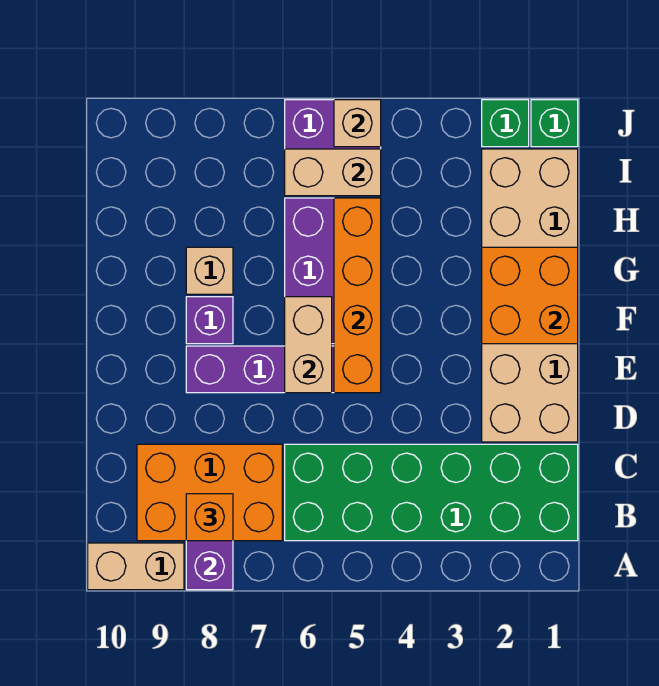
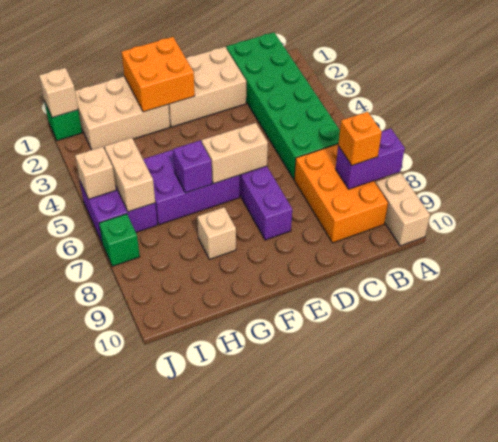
orange 1x4 brick [334,198,381,393] -> none
purple 1x1 brick [186,297,233,344] -> purple 1x1 brick moved to [173,141,212,193]
none -> tan 1x1 brick [39,68,78,118]
green 1x1 brick [482,100,529,147] -> green 1x1 brick moved to [99,214,140,266]

